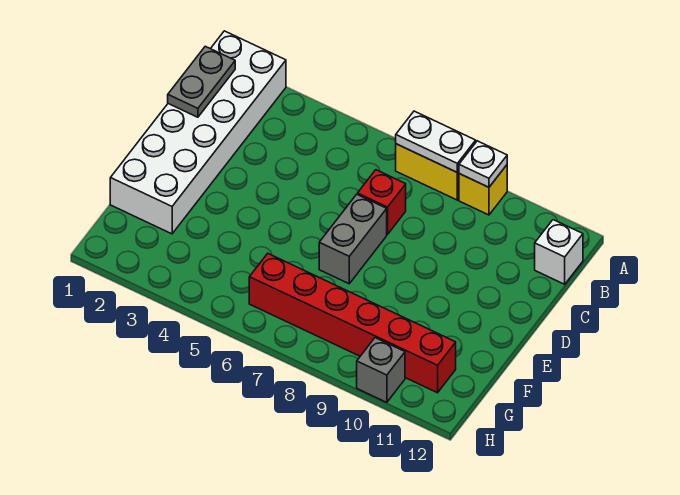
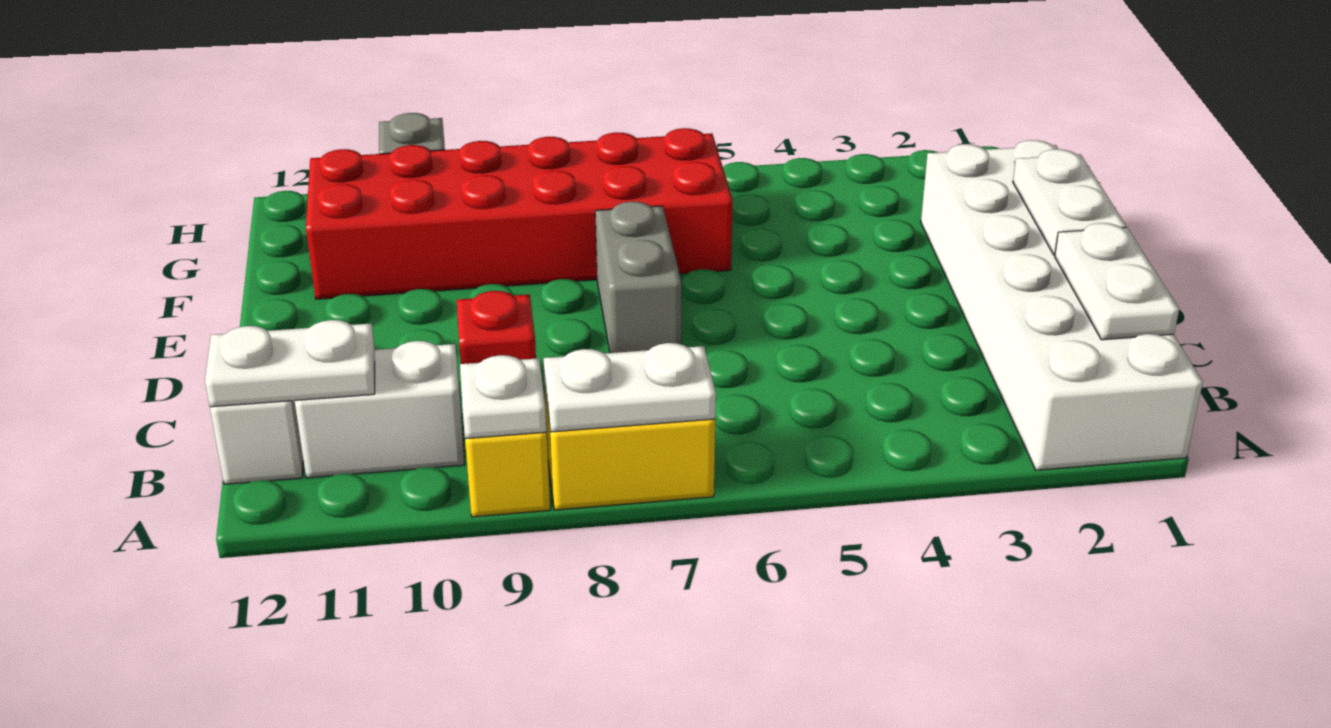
grey 1x2 plate [168,46,235,117] -> white 1x2 plate [1055,223,1179,340]
none -> white 1x2 brick [295,341,464,478]
none -> white 1x2 plate [205,320,375,407]
red 1x1 brick [358,170,406,234] -> red 1x1 brick moved to [457,291,536,364]
none -> white 1x2 plate [1013,149,1126,255]
red 1x6 brick [249,253,456,393] -> red 2x6 brick [306,128,733,299]

